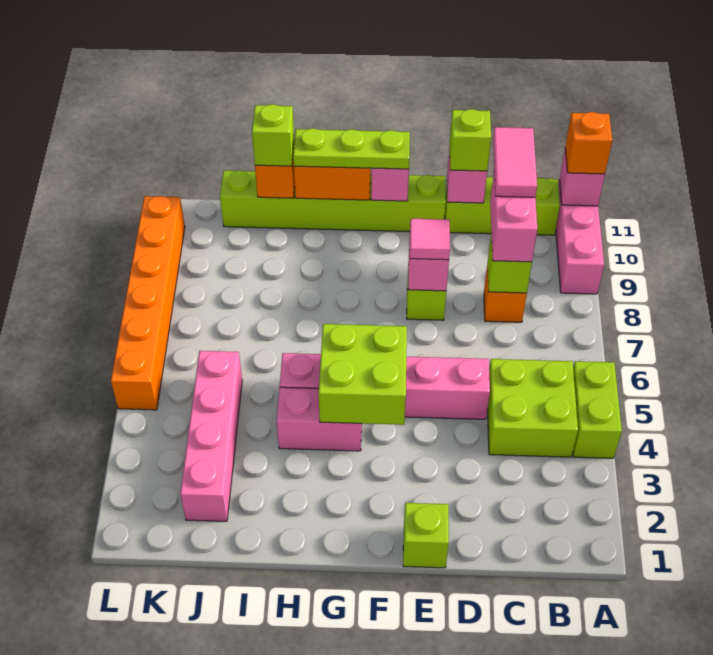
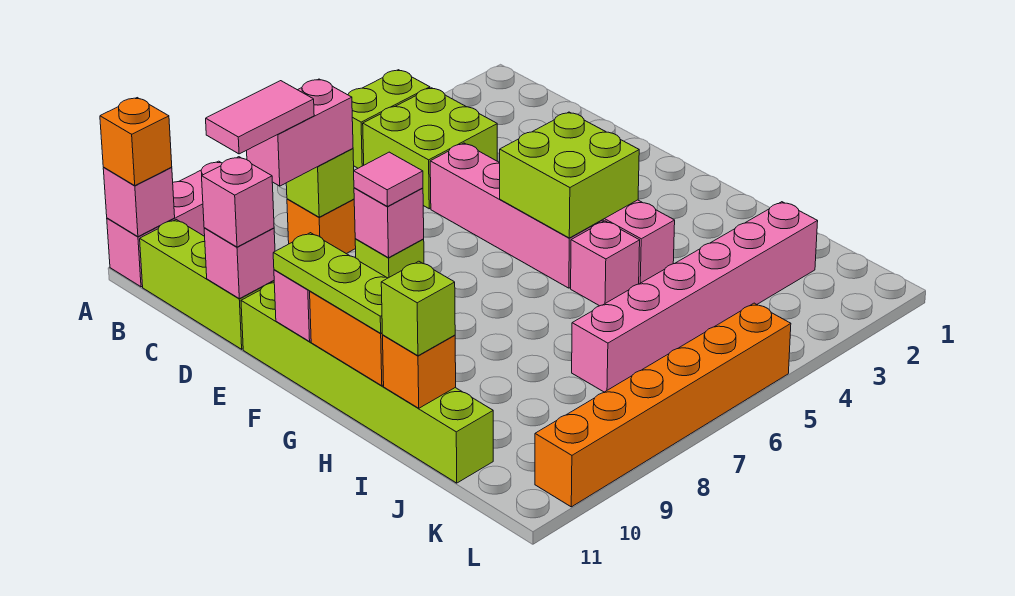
lime 1x1 brick [450,109,491,171] -> pink 1x1 brick [202,157,274,247]
lime 1x1 brick [403,503,449,568] -> none
pink 1x4 brick [180,351,242,521] -> pink 1x6 brick [572,202,818,392]

